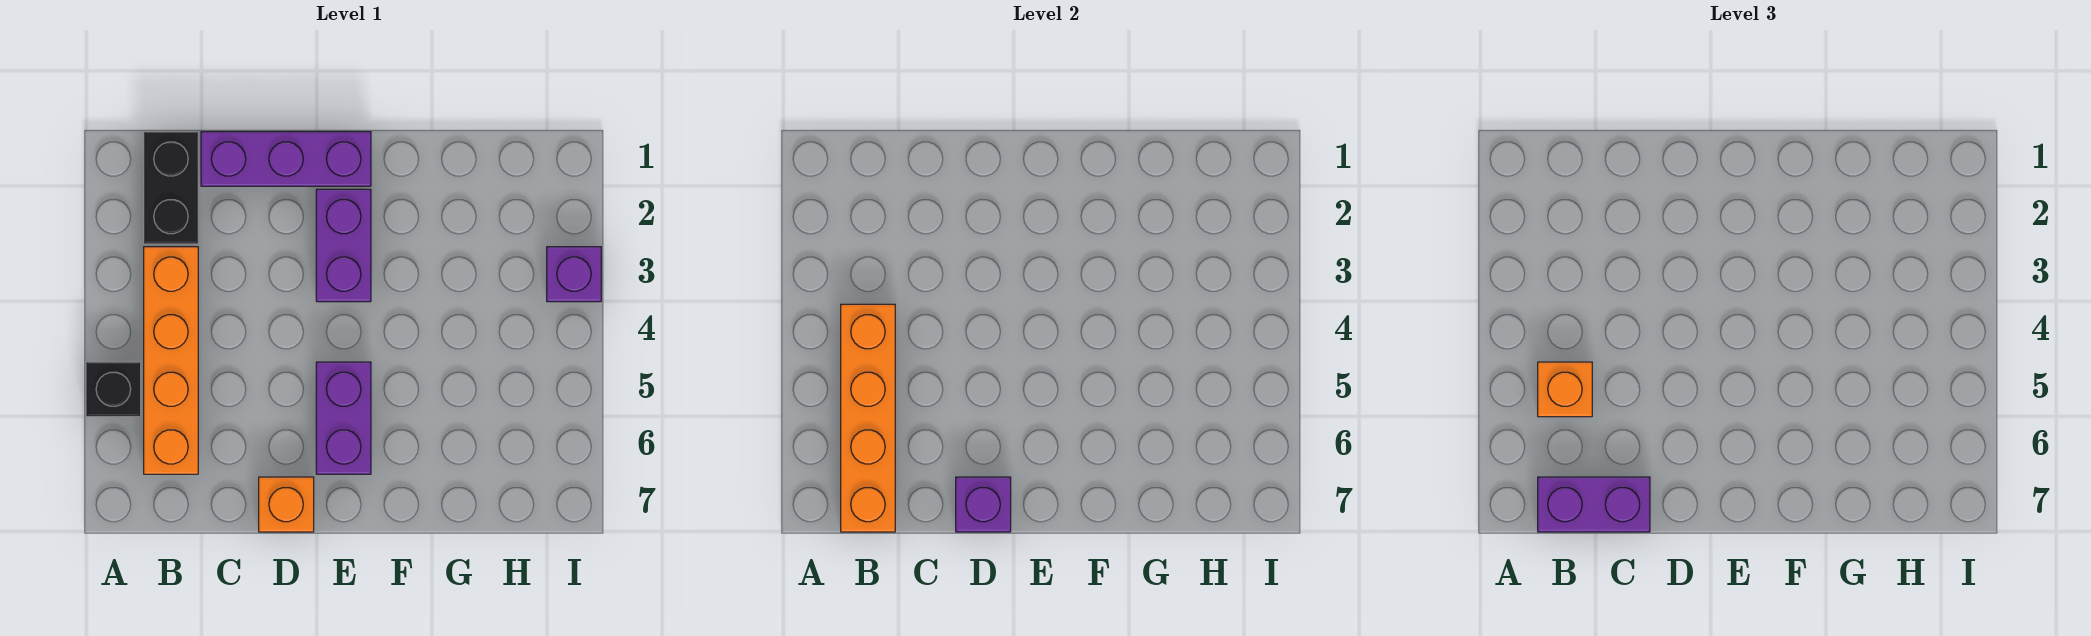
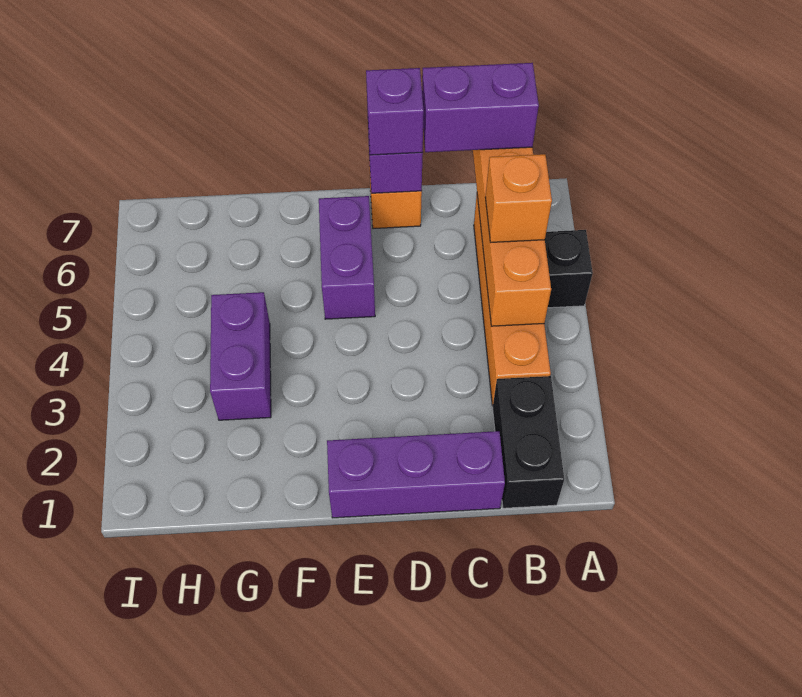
purple 1x2 brick [316,189,371,302] -> purple 1x2 brick moved to [210,292,271,420]
purple 1x1 brick [547,247,601,302] -> purple 1x1 brick moved to [366,68,424,155]

